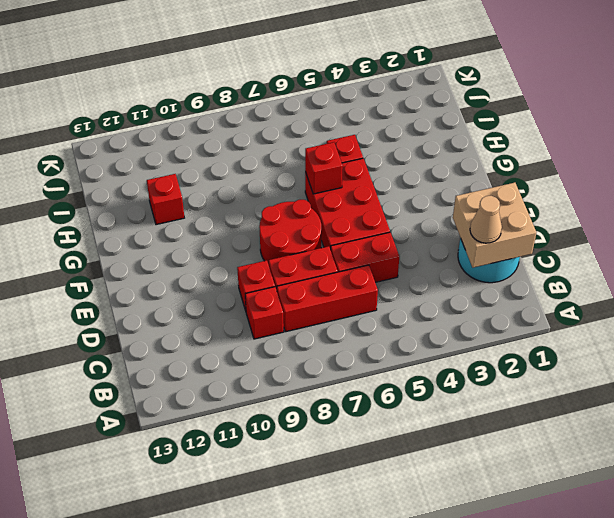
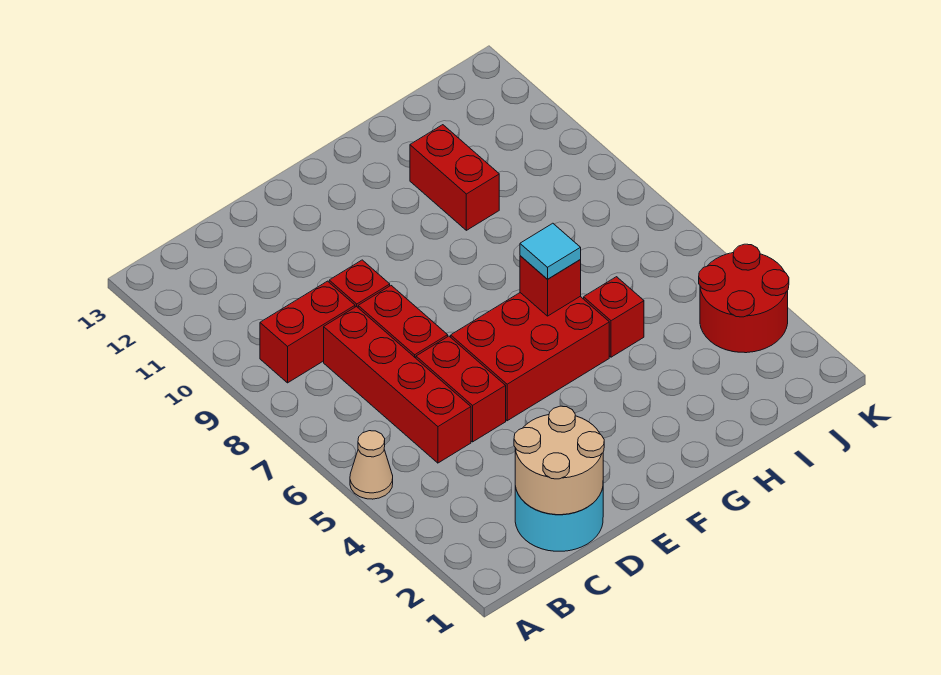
tan 2x2 brick [453,183,536,268] -> tan 2x2 round brick [514,406,604,515]
tan 1x1 cone [470,196,502,243] -> tan 1x1 cone moved to [350,431,393,499]
red 1x3 brick [277,265,378,332] -> red 1x4 brick [324,306,471,463]
red 1x1 brick [245,287,284,339] -> red 1x2 brick [260,281,355,383]
red 2x2 round brick [259,200,321,265] -> red 2x2 round brick moved to [699,244,789,353]
none -> cyan 1x1 tile [520,223,581,279]
red 1x1 brick [147,174,184,225] -> red 1x2 brick [410,125,499,230]

